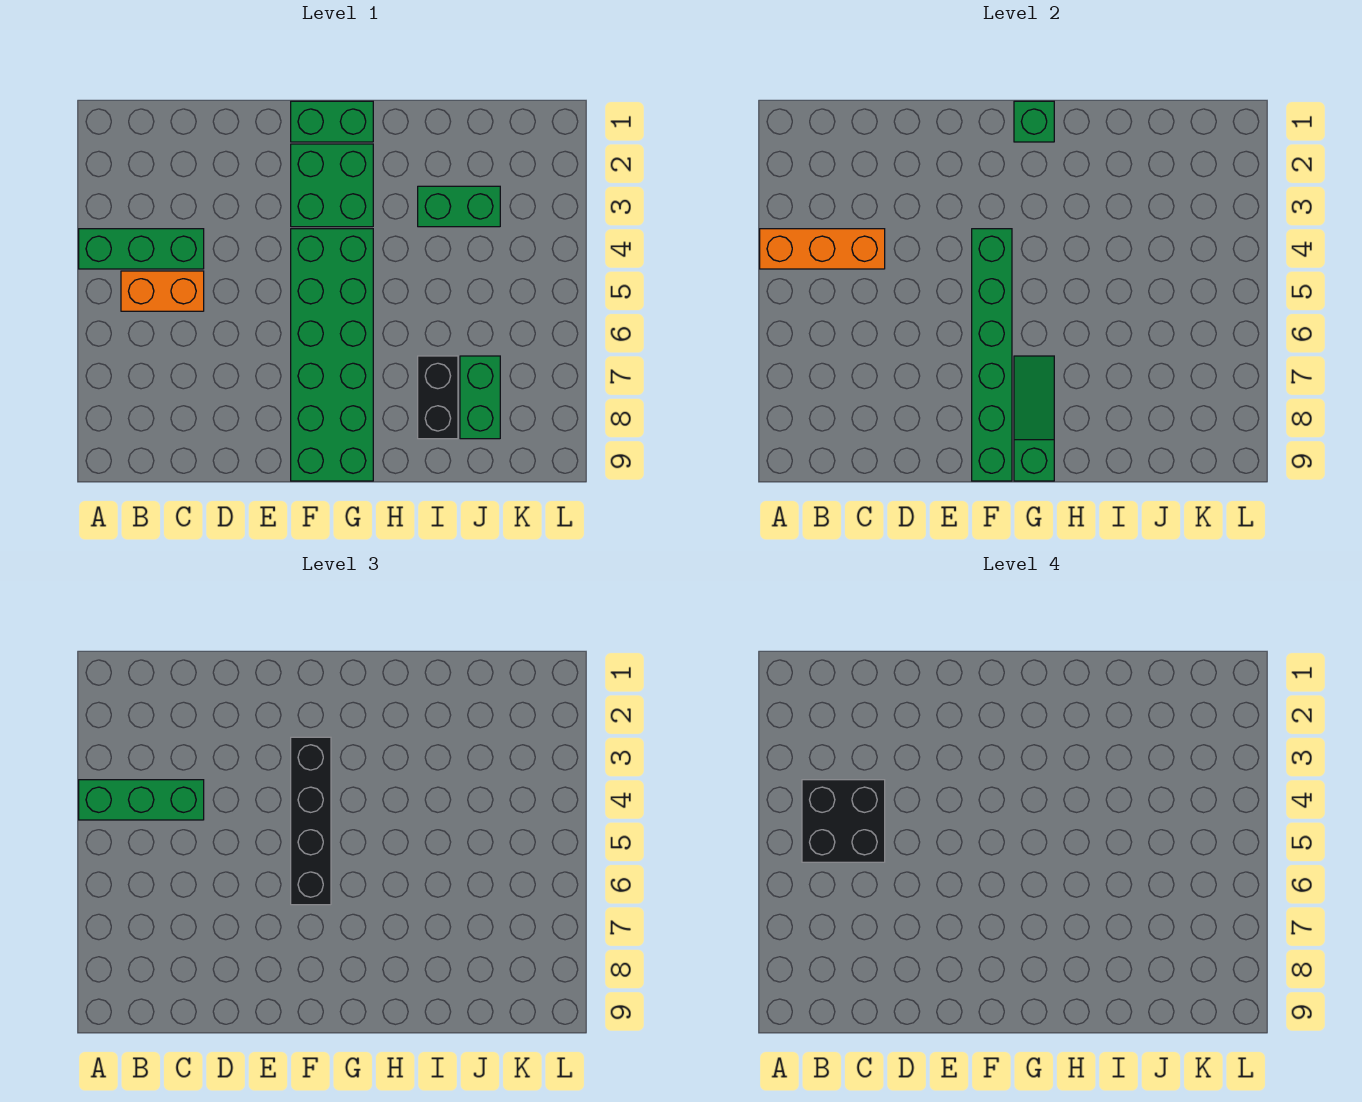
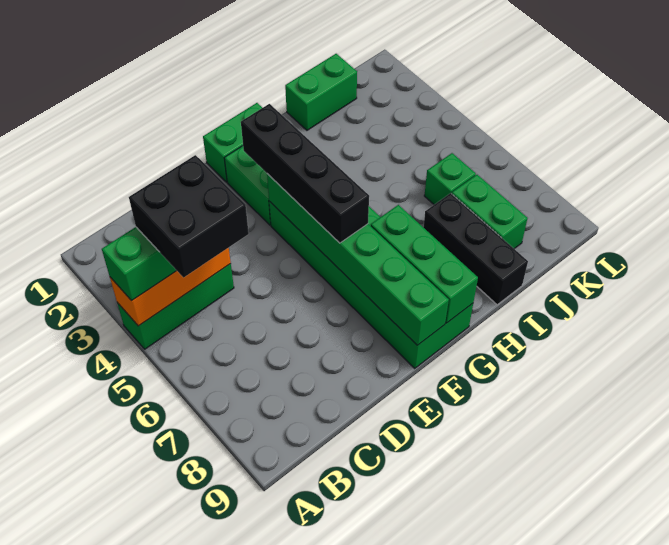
orange 1x2 brick [121,271,204,311] -> none
green 1x1 brick [1014,101,1054,142] -> green 1x1 brick moved to [424,153,476,205]
green 1x3 slope [1014,356,1054,481] -> green 1x3 brick [371,205,478,323]
green 1x2 brick [418,186,500,227] -> green 1x2 brick moved to [285,54,357,130]
black 1x2 brick [418,356,458,439] -> black 1x3 brick [423,193,528,305]

